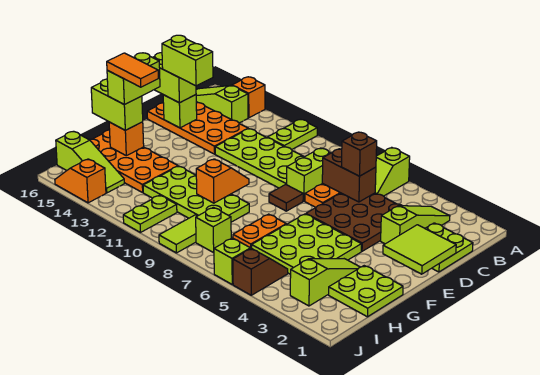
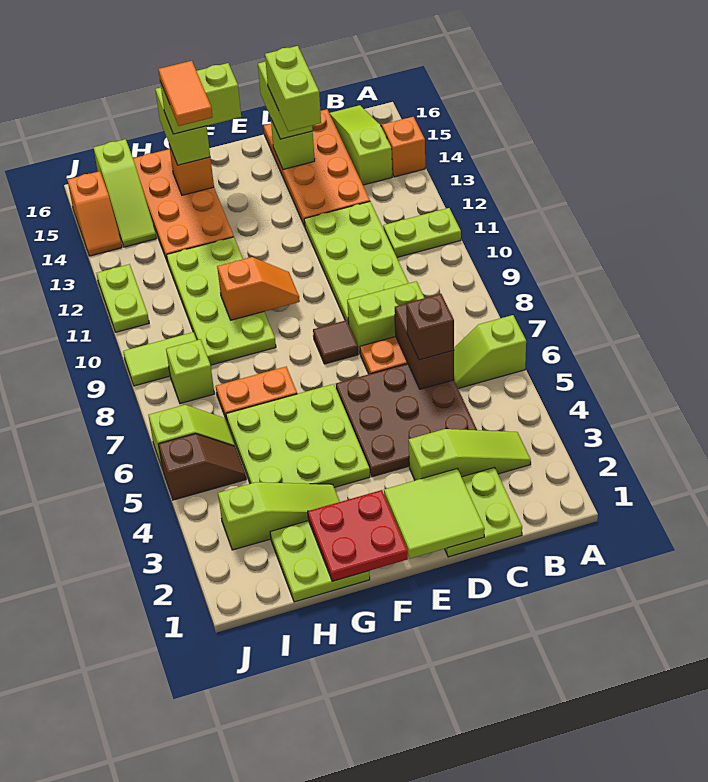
none -> red 2x2 plate [308,490,408,581]
lime 1x2 plate [123,195,177,232] -> lime 1x2 plate turned to [97,264,149,332]
orange 1x2 slope [55,159,106,203] -> orange 1x2 slope turned to [68,171,122,256]

